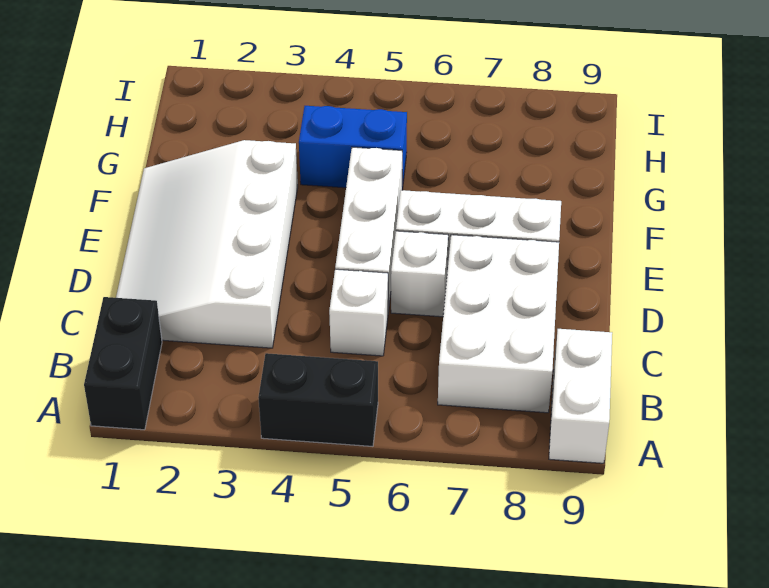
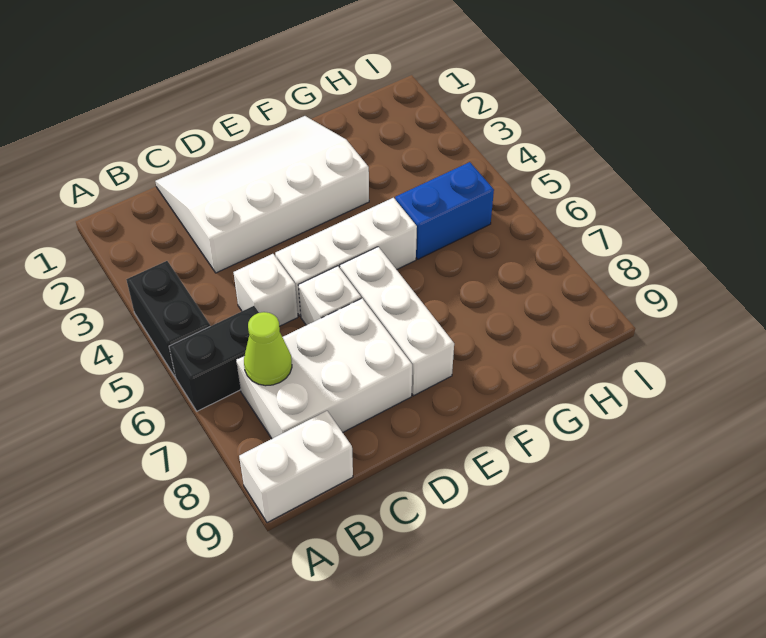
black 1x2 brick [84,297,162,430] -> black 1x2 brick moved to [169,306,259,411]
none -> lime 1x1 cone [244,312,292,386]
blue 1x2 brick [299,106,407,190] -> blue 1x2 brick turned to [395,162,494,259]

